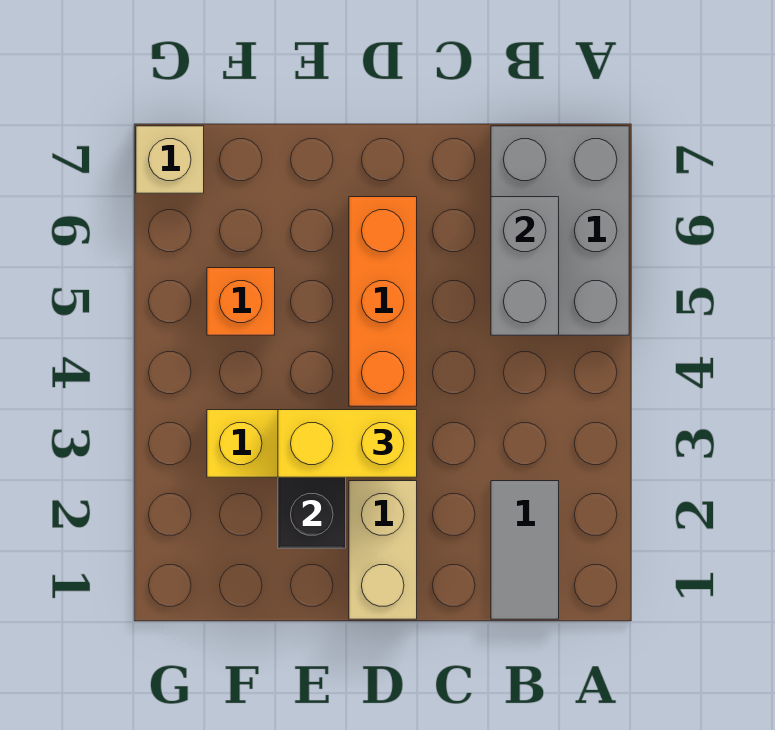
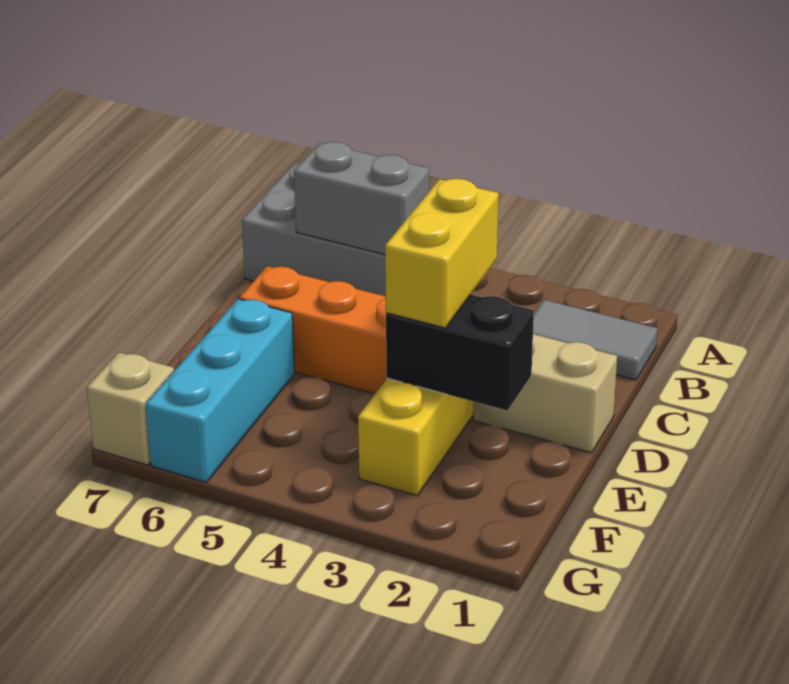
none -> cyan 1x3 brick [145,299,295,482]
orange 1x1 brick [207,268,275,335] -> none

